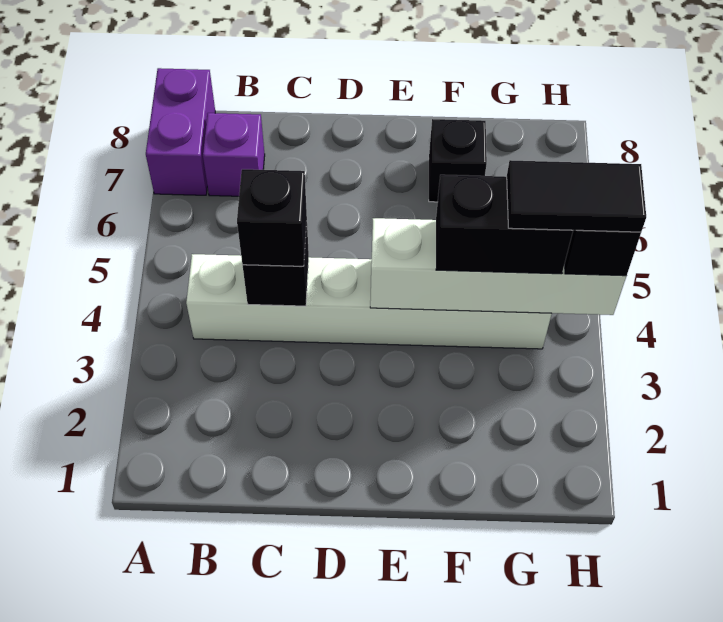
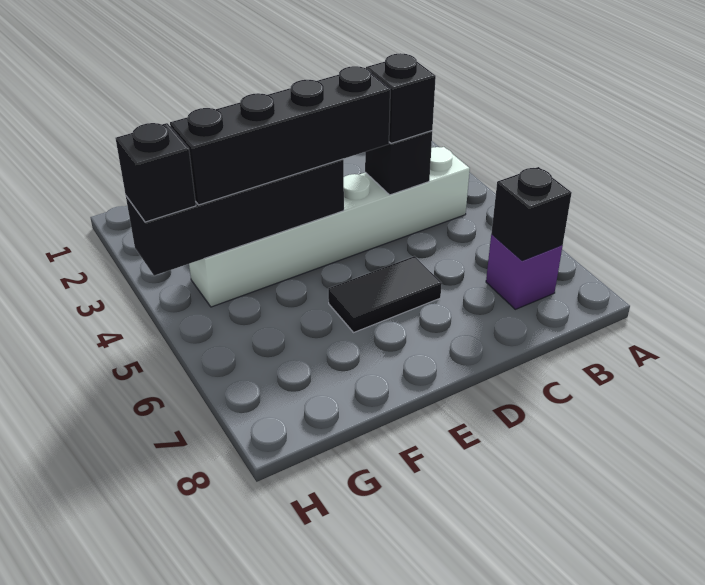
purple 1x2 brick [146,68,215,195] -> none
white 1x4 brick [370,218,626,315] -> black 1x4 brick [126,159,344,276]
black 1x2 brick [436,175,573,274] -> black 1x4 brick [170,66,390,205]
black 1x1 brick [429,119,487,202] -> black 1x1 brick moved to [491,167,572,260]
black 1x2 tile [507,160,646,232] -> black 1x2 tile moved to [328,256,442,332]

